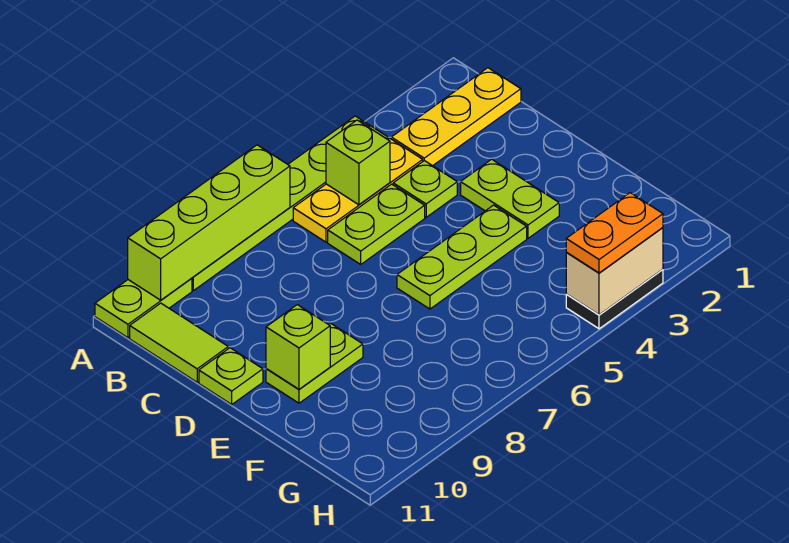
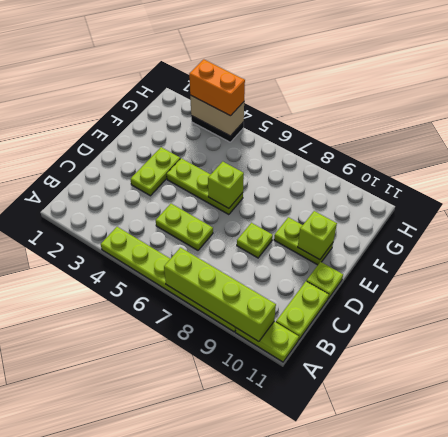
yellow 1x3 plate [391,68,521,166] -> none
yellow 1x3 plate [293,138,423,242] -> none
lime 1x1 brick [326,120,390,205] -> lime 1x1 brick moved to [208,162,244,208]
lime 1x2 tile [130,303,228,382] -> lime 1x2 plate [276,281,329,340]
lime 1x1 plate [393,161,457,217] -> lime 1x1 plate moved to [237,223,273,258]
orange 1x2 plate [566,193,663,273] -> orange 1x2 brick [189,59,245,116]

